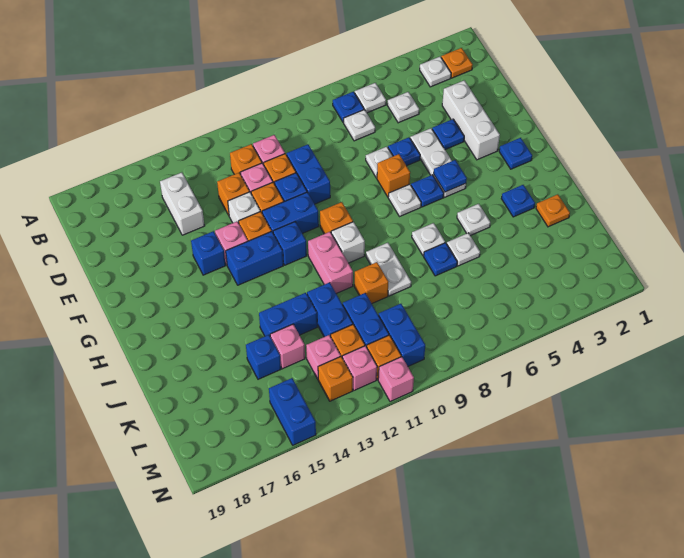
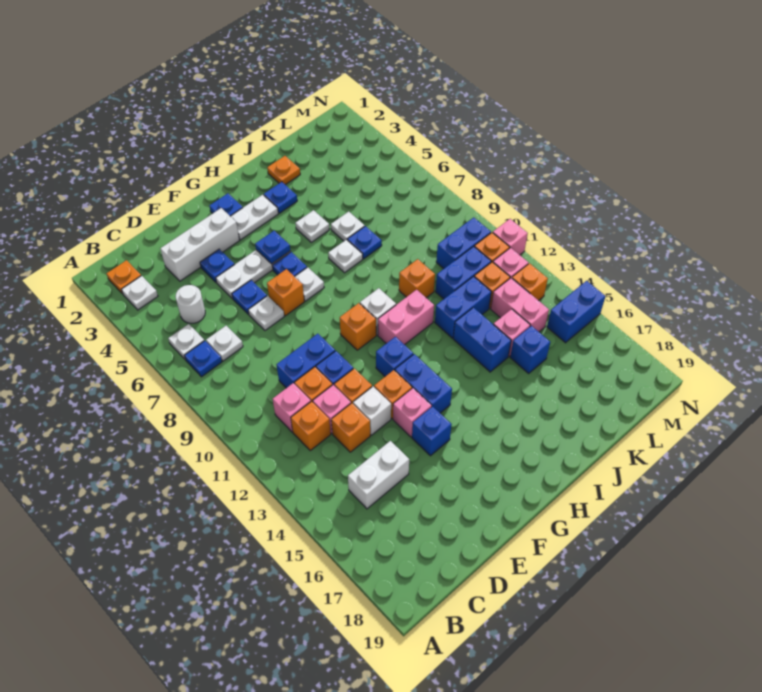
white 1x1 plate [387,92,419,123] -> white 1x1 round brick [176,285,205,323]
blue 1x2 brick [262,192,319,233] -> none
white 1x2 plate [366,243,411,296] -> white 1x2 plate moved to [230,195,278,240]
pink 1x1 brick [306,335,341,379] -> pink 1x2 brick [491,278,549,332]

